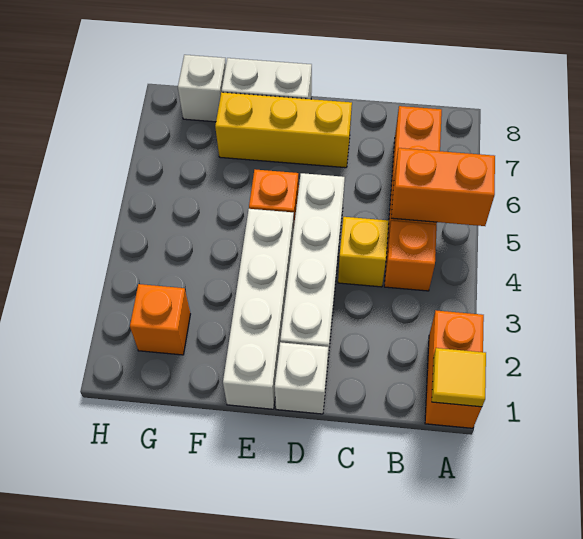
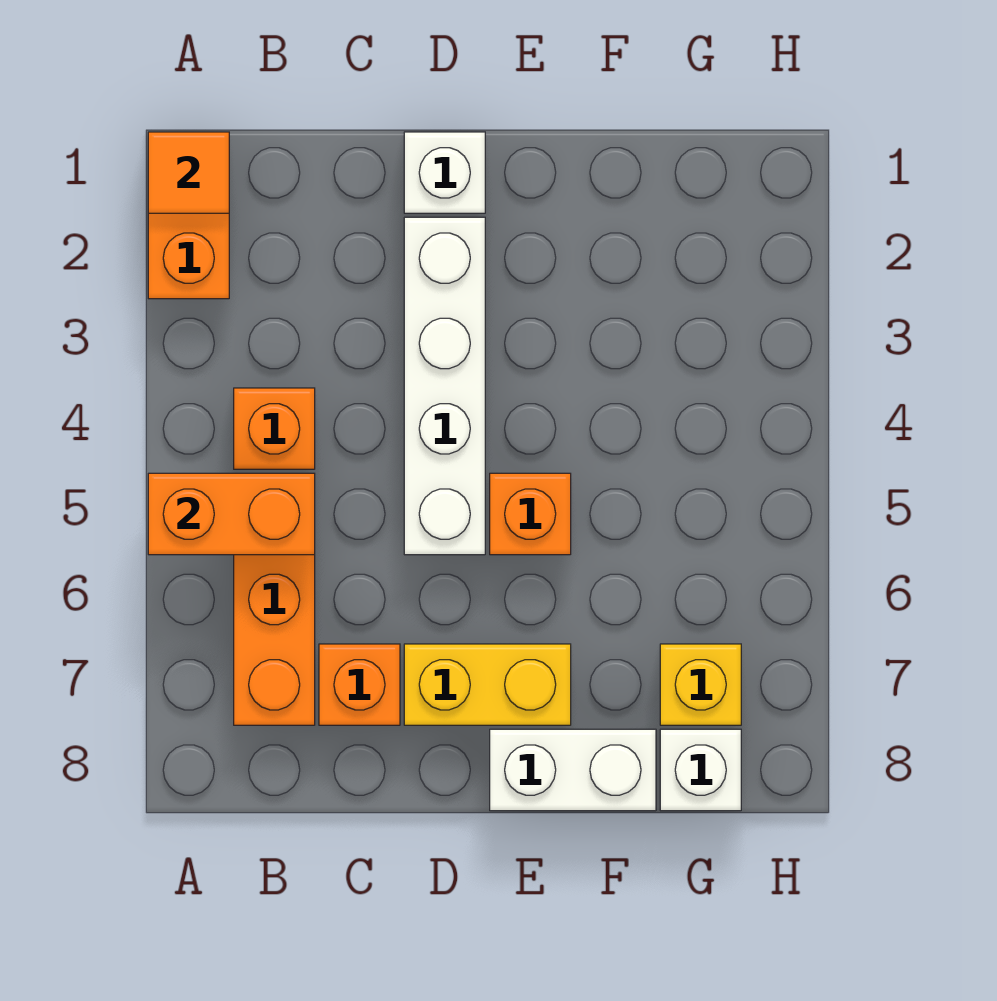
yellow 1x1 tile [432,348,486,407] -> orange 1x1 tile [148,132,229,213]
yellow 1x1 brick [338,217,389,287] -> yellow 1x1 brick moved to [660,644,741,725]
yellow 1x3 brick [215,92,352,168] -> yellow 1x2 brick [404,644,571,725]
white 1x4 brick [223,209,294,409] -> none
orange 1x1 brick [130,284,190,355] -> orange 1x1 brick moved to [319,644,400,725]

